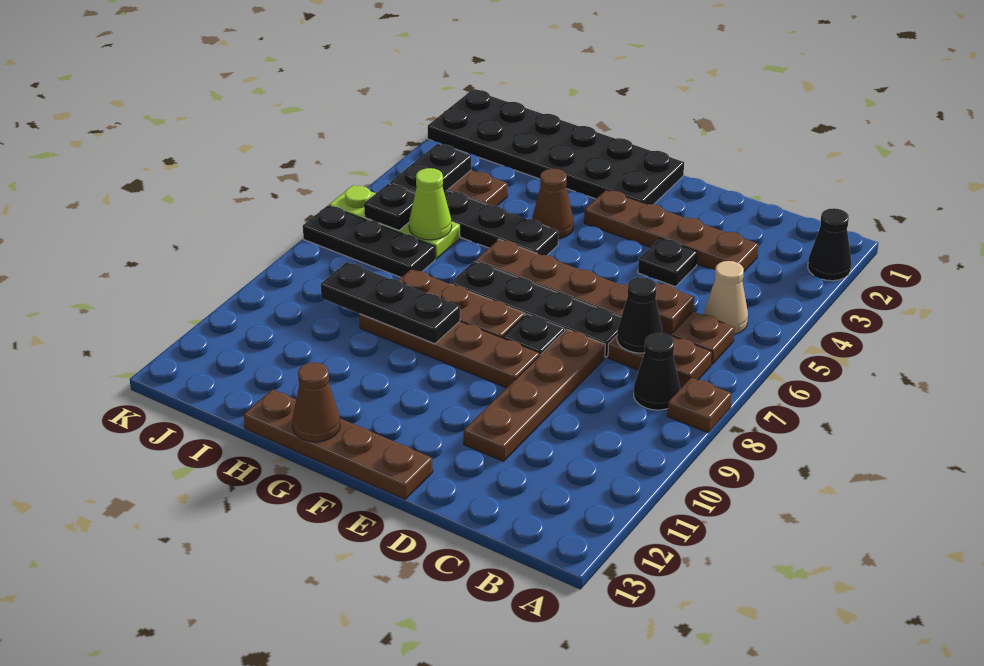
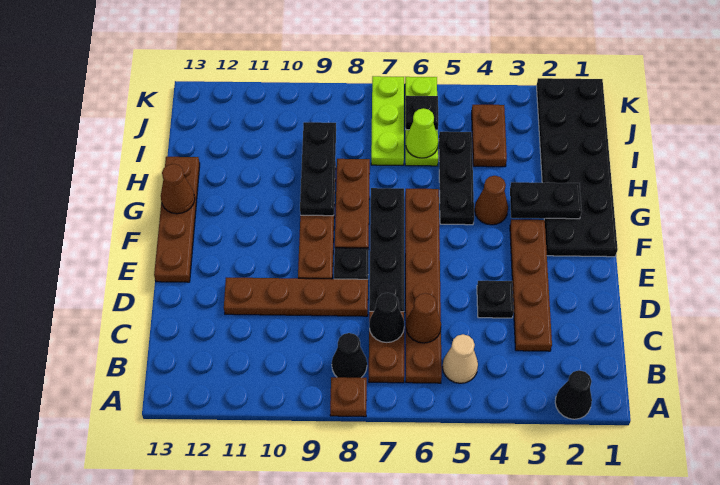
brown 1x1 plate [655,282,694,334] -> brown 1x1 cone [406,293,441,343]
black 1x3 plate [303,206,435,277] -> lime 1x3 plate [371,76,404,165]
black 1x2 plate [390,144,471,193] -> black 1x2 plate moved to [510,182,582,219]

